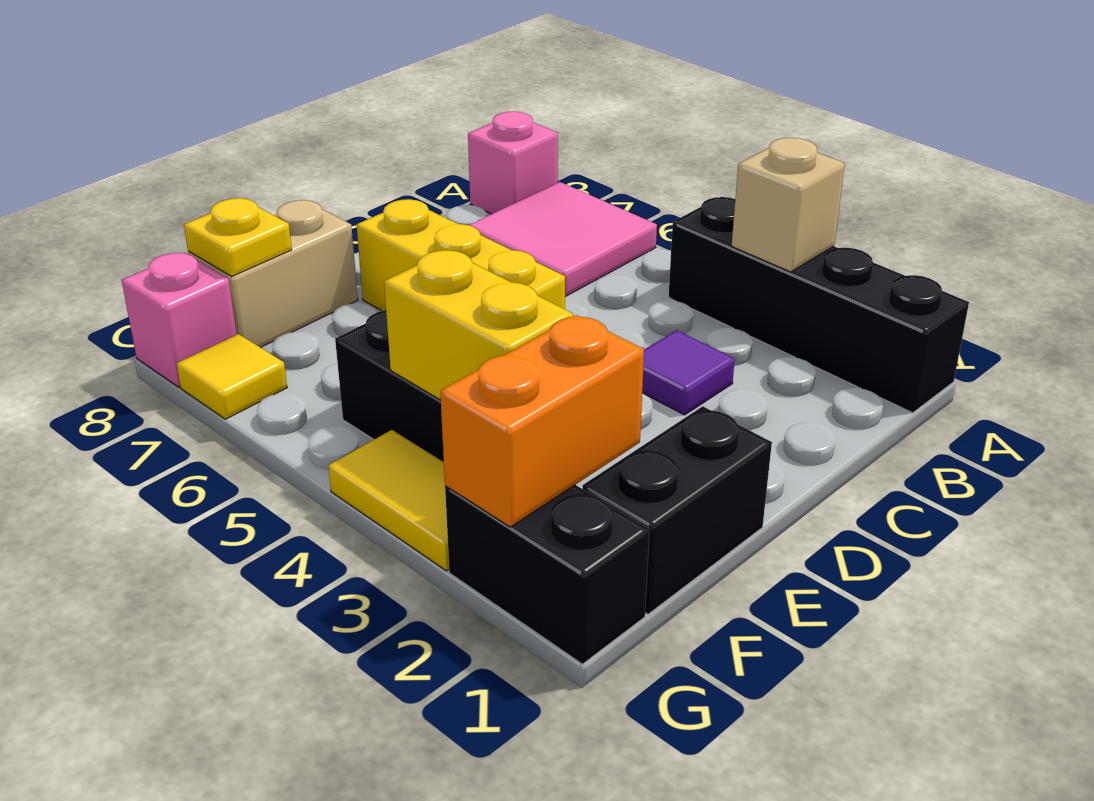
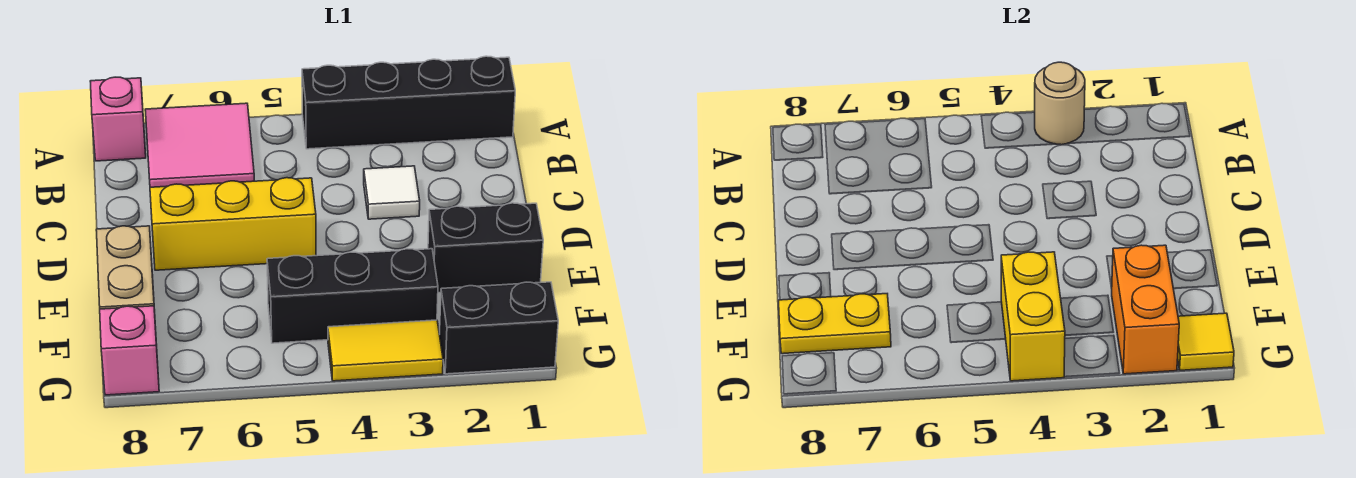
tan 1x1 brick [732,138,845,272] -> tan 1x1 round brick [1035,62,1085,145]
purple 1x1 tile [642,330,735,415] -> white 1x1 tile [364,166,420,219]
black 1x2 brick [582,406,772,614] -> black 1x2 brick turned to [428,203,543,293]
yellow 1x2 brick [384,250,573,400] -> yellow 1x2 brick turned to [1001,252,1065,381]
yellow 1x1 plate [184,198,292,276] -> yellow 1x2 plate [779,294,891,354]
yellow 1x1 tile [177,334,287,419] -> yellow 1x1 tile moved to [1178,313,1234,370]

